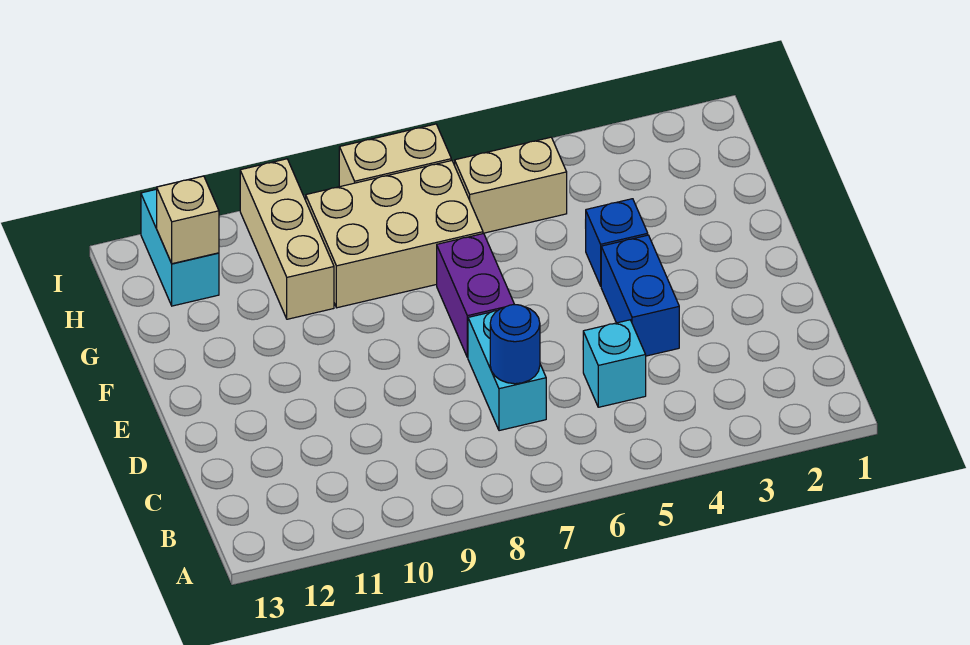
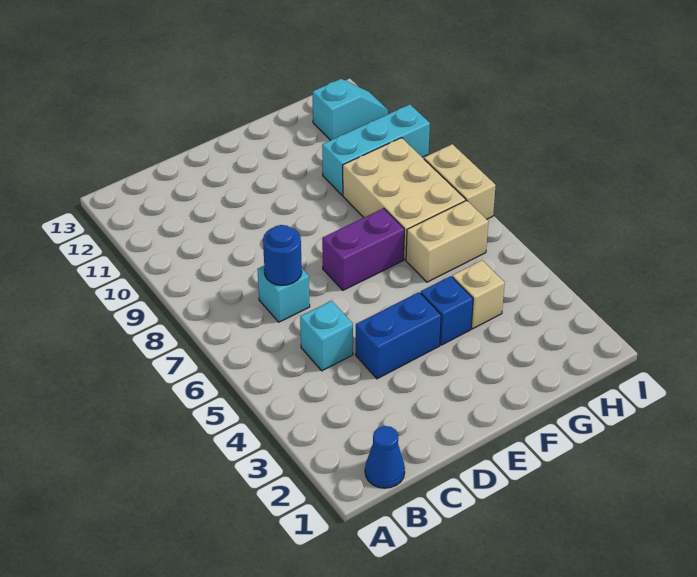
none -> blue 1x1 cone [365,426,405,488]
cyan 1x2 brick [468,311,546,431] -> cyan 1x1 brick [258,266,310,322]
tan 1x3 brick [240,159,334,319] -> cyan 1x3 brick [322,104,430,195]
tan 1x2 brick [455,137,567,233] -> tan 1x2 brick turned to [406,200,488,282]
cyan 1x2 brick [141,189,219,306] -> cyan 1x2 slope [313,79,388,140]
tan 1x1 brick [157,176,219,264] -> tan 1x1 brick moved to [452,260,505,329]

